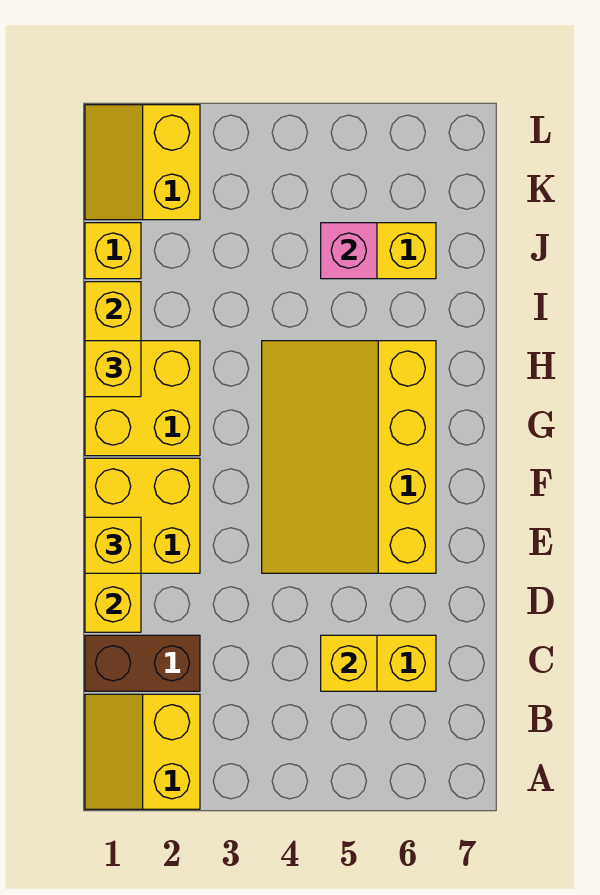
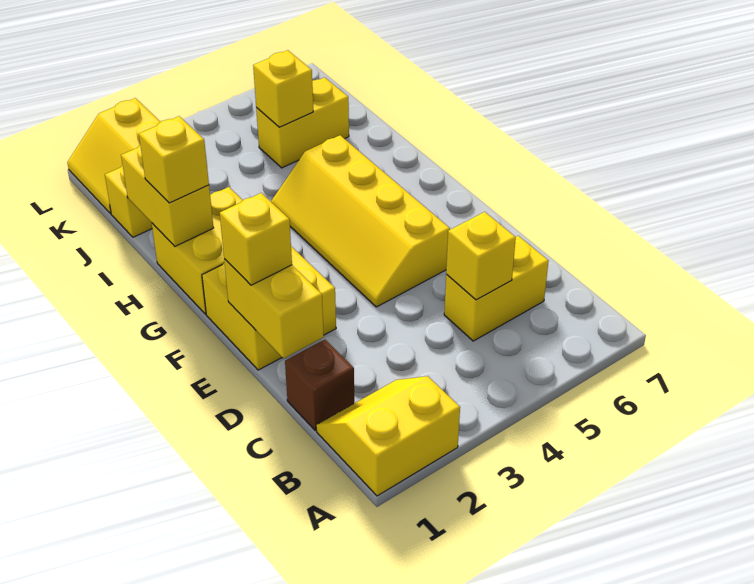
yellow 2x2 slope [85,694,200,809] -> yellow 2x2 slope turned to [316,376,460,496]
brown 1x2 brick [85,635,200,691] -> brown 1x1 brick [285,339,354,430]
yellow 3x4 slope [262,341,436,573] -> yellow 2x4 slope [271,135,450,307]
pink 1x1 brick [321,223,377,279] -> yellow 1x1 brick [253,50,313,127]

